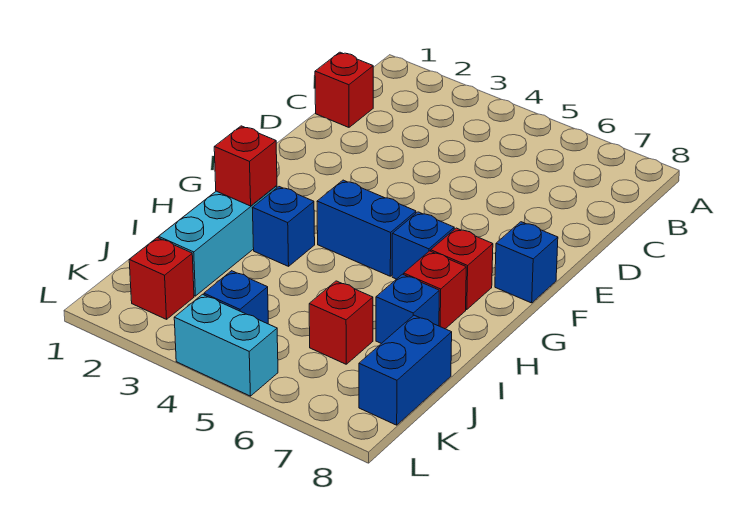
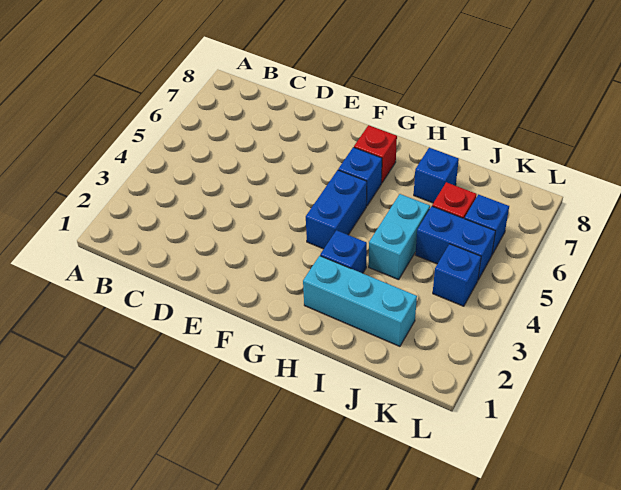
red 1x1 brick [315,52,373,127] -> none
blue 1x1 brick [495,222,558,303] -> blue 1x1 brick moved to [465,194,509,254]
red 1x1 brick [214,126,277,206] -> none
red 1x1 brick [404,251,466,329] -> none
blue 1x2 brick [359,315,452,425] -> blue 1x2 brick moved to [415,206,495,280]
red 1x1 brick [129,238,194,319] -> none
cyan 1x2 brick [174,294,278,396] -> cyan 1x2 brick moved to [369,194,430,280]

